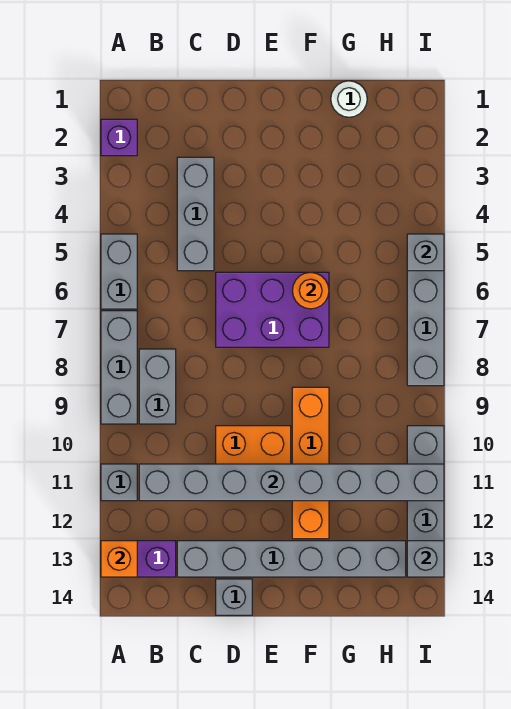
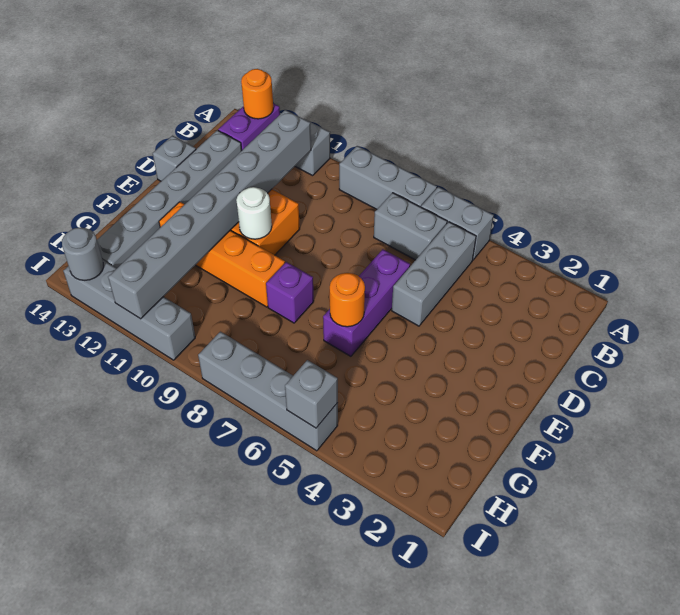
purple 1x1 brick [101,119,137,156] -> purple 1x1 brick moved to [266,262,314,323]
orange 1x1 brick [101,541,137,577] -> orange 1x1 round brick [241,69,273,119]
grey 1x2 brick [139,349,176,424] -> grey 1x2 brick moved to [374,193,447,260]
grey 1x3 brick [177,157,214,271] -> grey 1x3 brick turned to [392,222,476,326]
purple 2x3 brick [216,272,329,347] -> purple 1x3 brick [323,249,410,356]
white 1x1 round brick [331,81,367,117] -> white 1x1 round brick moved to [236,187,272,239]
grey 1x1 brick [407,541,444,577] -> grey 1x1 round brick [62,228,104,280]

